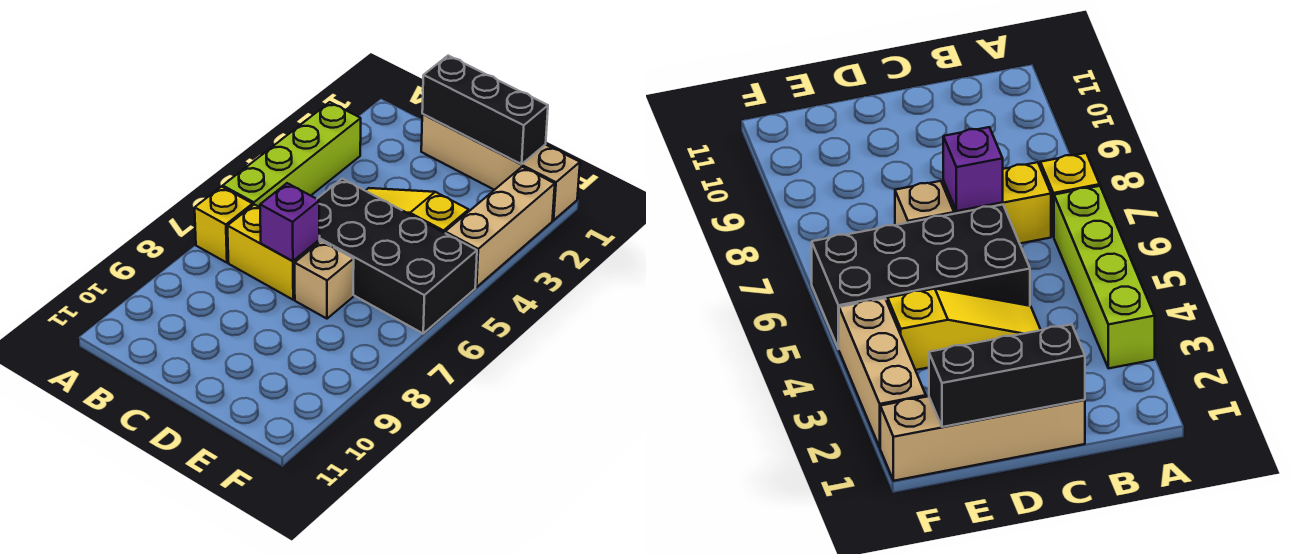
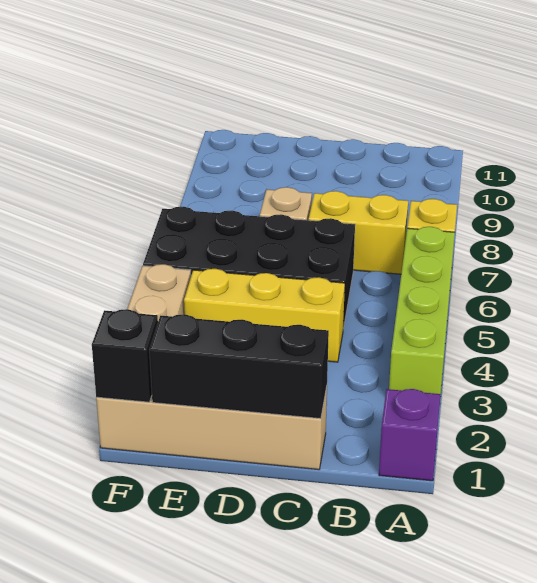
yellow 1x3 slope [366,188,469,233] -> yellow 1x3 brick [184,269,345,362]
purple 1x1 brick [260,183,320,261] -> purple 1x1 brick moved to [379,389,441,481]
none -> black 1x1 brick [92,309,158,402]

